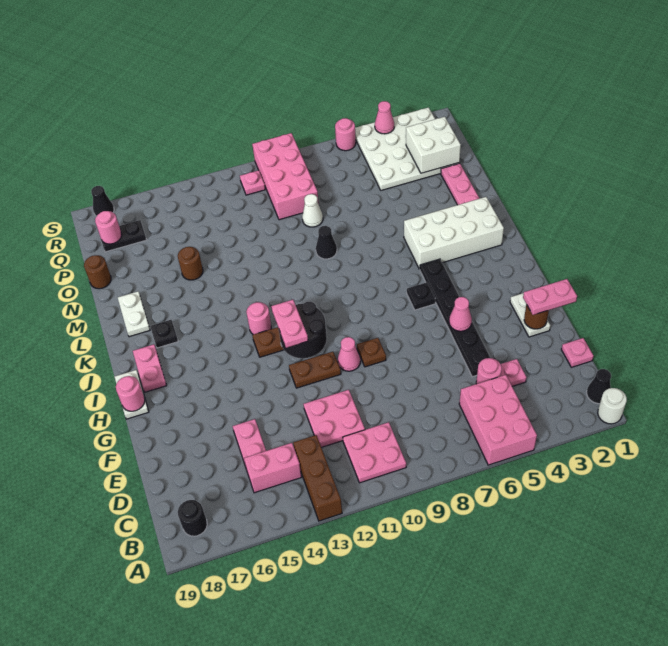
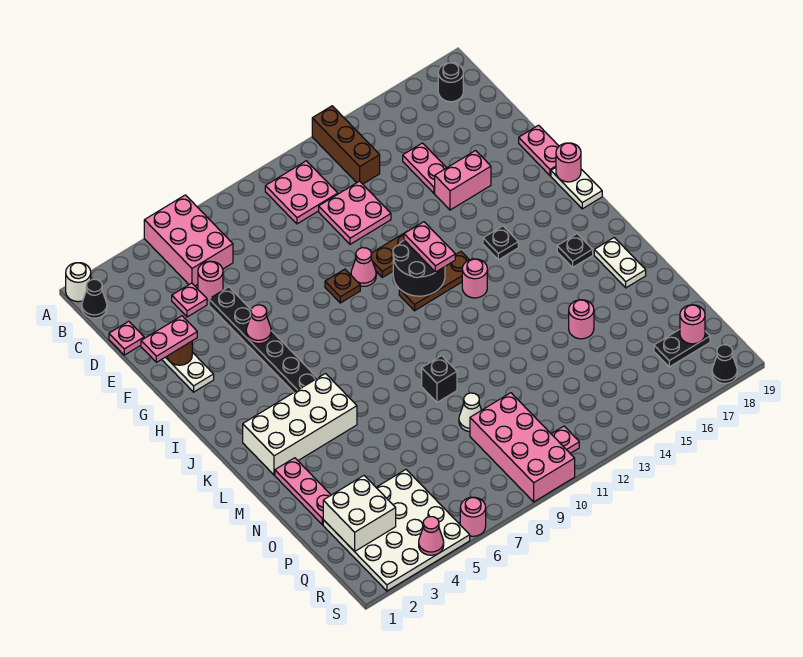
pink 1x2 brick [244,443,302,493] -> pink 1x2 brick moved to [435,151,491,210]
black 1x1 plate [407,282,435,310] -> black 1x1 plate moved to [483,226,518,260]
pink 1x2 plate [133,344,167,392] -> pink 1x2 plate moved to [519,125,559,176]
black 1x1 cone [316,226,337,259] -> black 1x1 brick [422,356,457,402]
brown 1x1 round brick [178,247,203,280] -> pink 1x1 round brick [569,300,594,339]
brown 1x1 round brick [84,255,111,289] -> none

